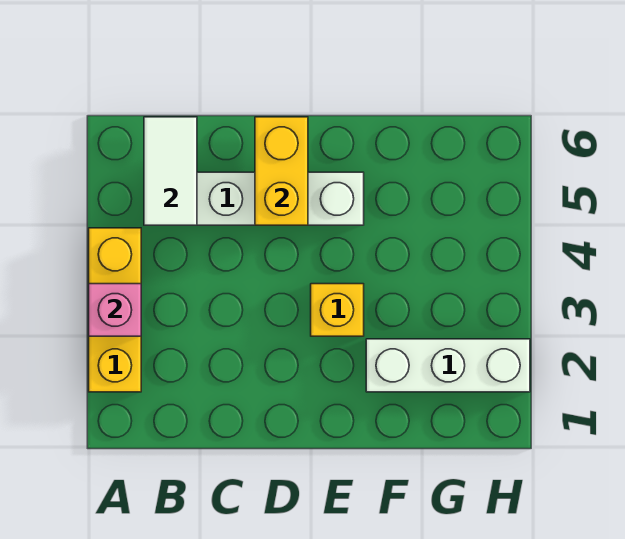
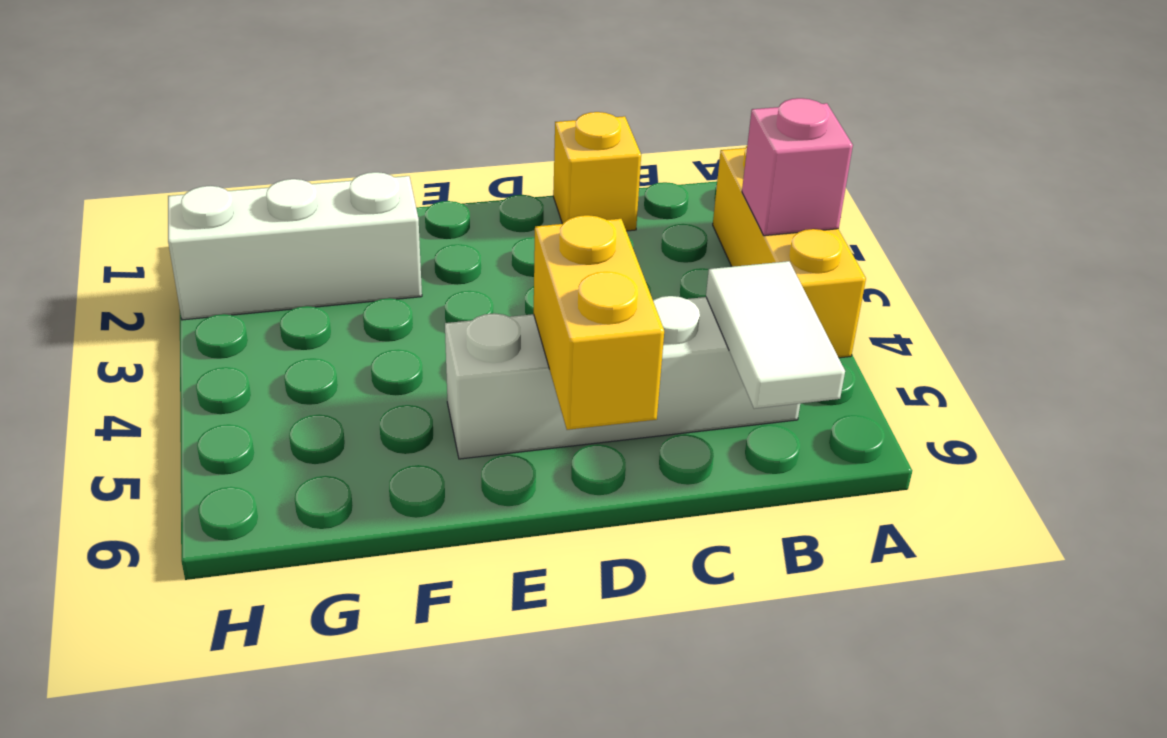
yellow 1x1 brick [311,284,364,336] -> yellow 1x1 brick moved to [553,112,641,231]

